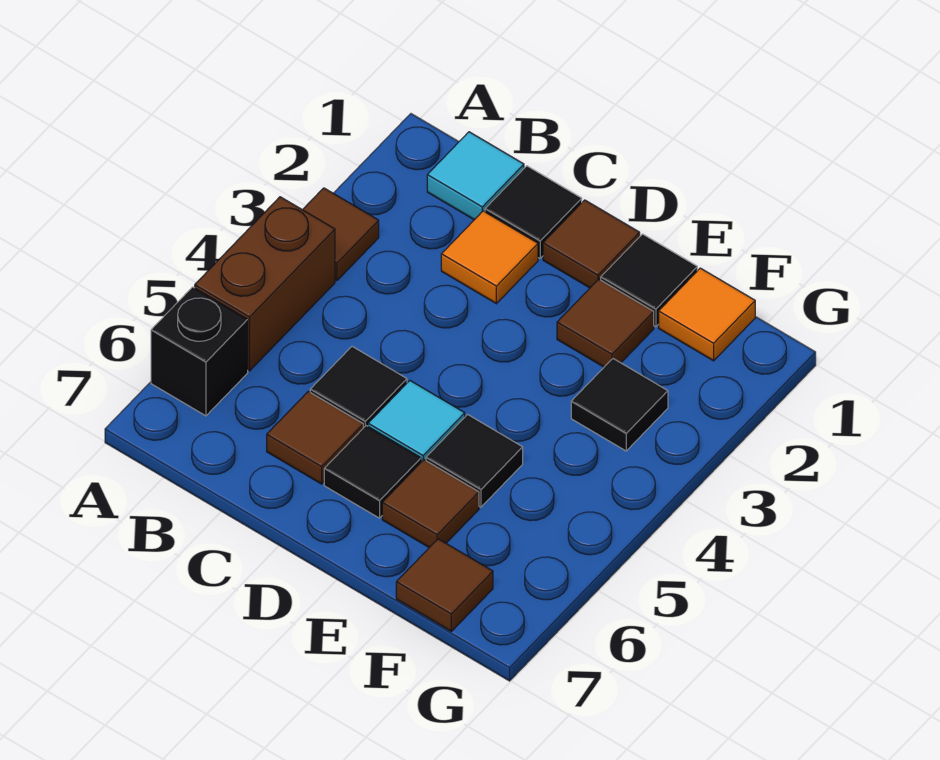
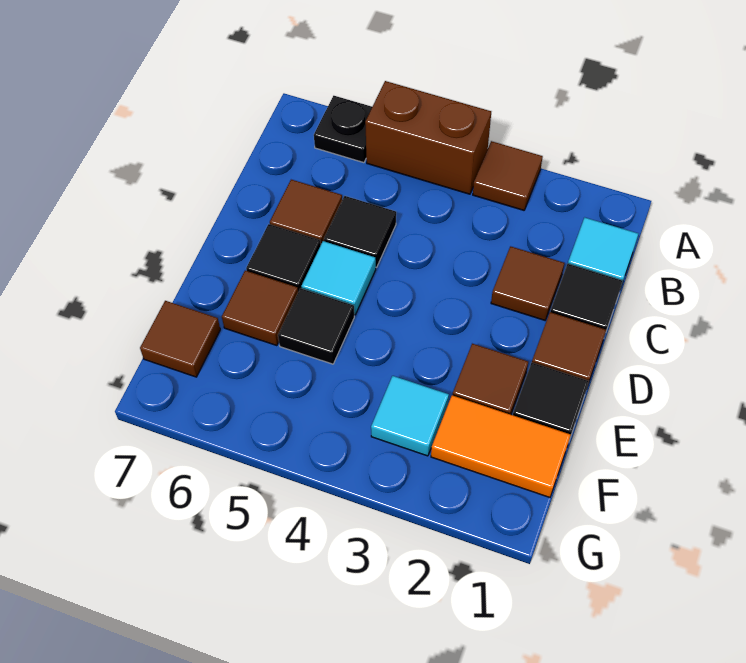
black 1x1 brick [151,287,248,416] -> black 1x1 plate [314,96,372,163]
orange 1x1 tile [441,211,538,304] -> brown 1x1 tile [491,246,564,320]
orange 1x1 tile [659,268,755,361] -> orange 1x2 tile [431,395,571,497]
black 1x1 tile [571,359,668,451] -> cyan 1x1 tile [371,376,449,456]

